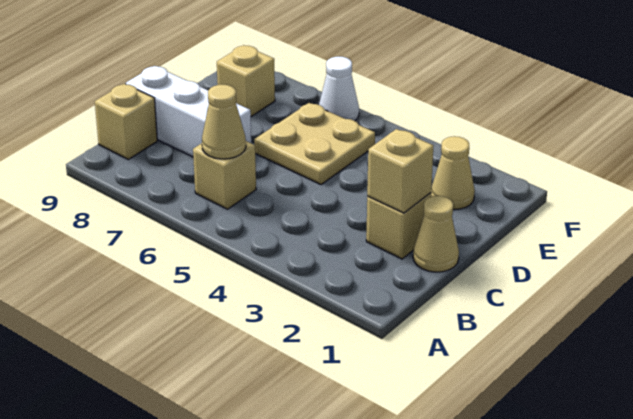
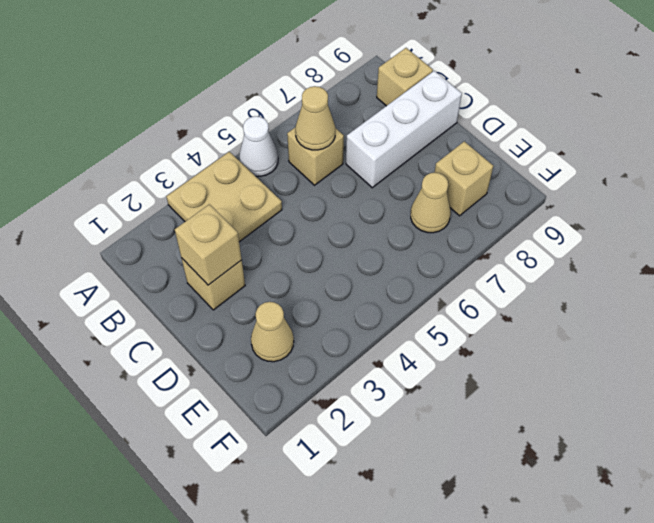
tan 1x1 cone [413,196,459,272] -> tan 1x1 cone moved to [411,173,451,233]
tan 2x2 plate [254,103,375,185] -> tan 2x2 plate moved to [166,152,282,242]
white 1x1 cone [319,57,359,121] -> white 1x1 cone moved to [239,116,278,176]

